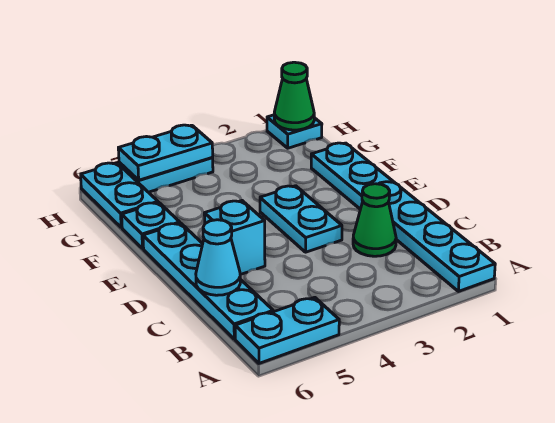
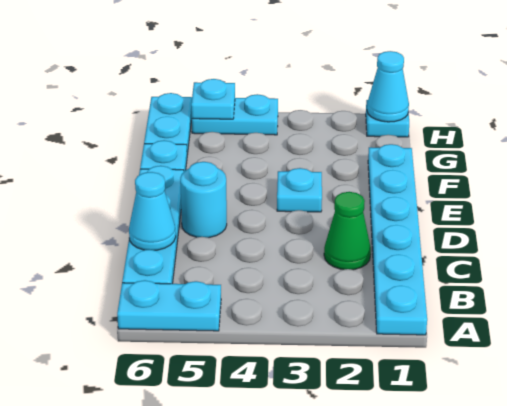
cyan 1x2 plate [260,186,342,252] -> cyan 1x1 plate [277,168,322,212]
cyan 1x1 brick [204,201,265,275] -> cyan 1x1 round brick [180,162,227,238]
green 1x1 cone [274,62,314,130] -> cyan 1x1 cone [367,51,409,122]
cyan 1x2 plate [118,125,213,180] -> cyan 1x1 plate [191,79,235,119]

